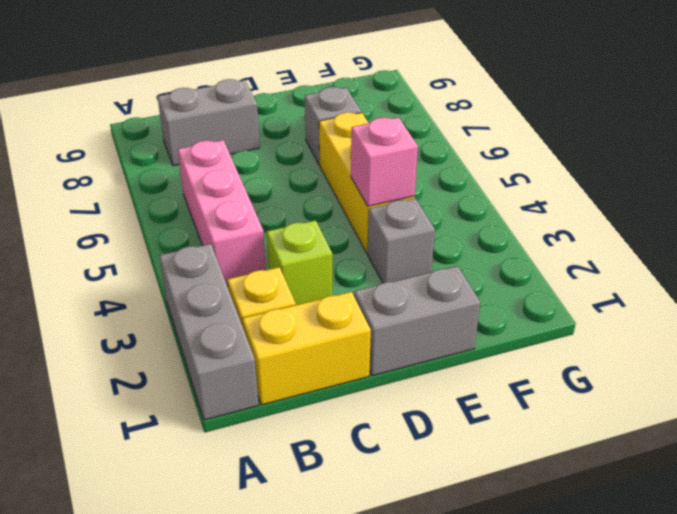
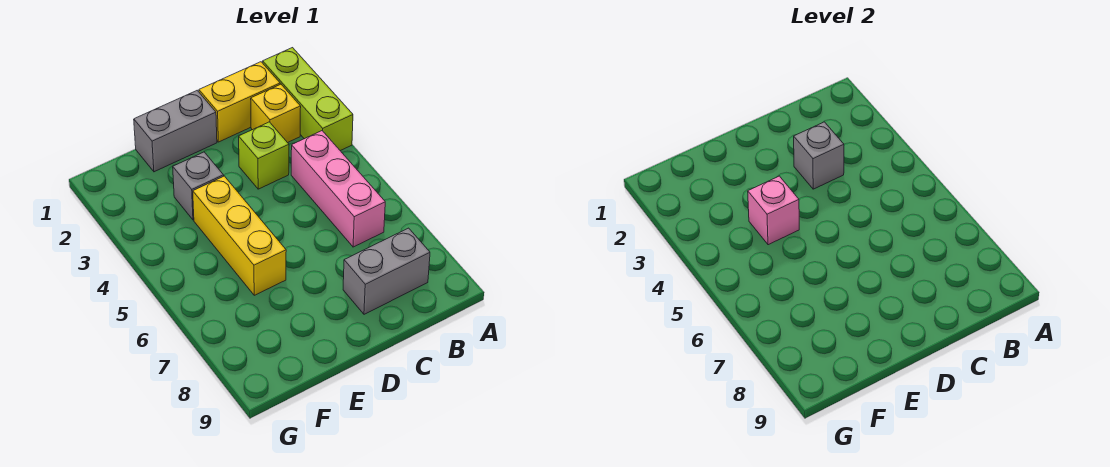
grey 1x3 brick [159,244,259,420] -> lime 1x3 brick [263,48,353,151]
grey 1x1 brick [305,87,361,165] -> grey 1x1 brick moved to [794,122,844,189]

